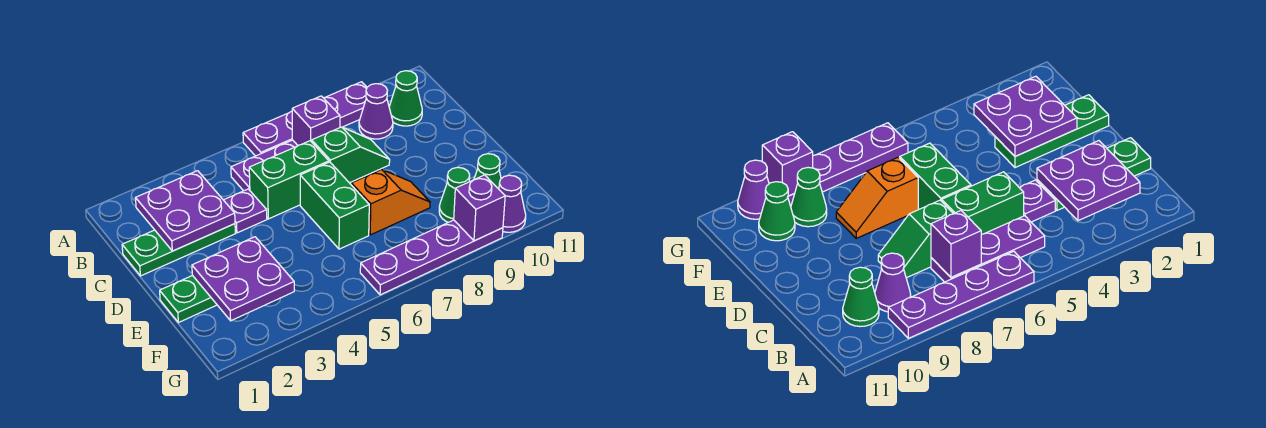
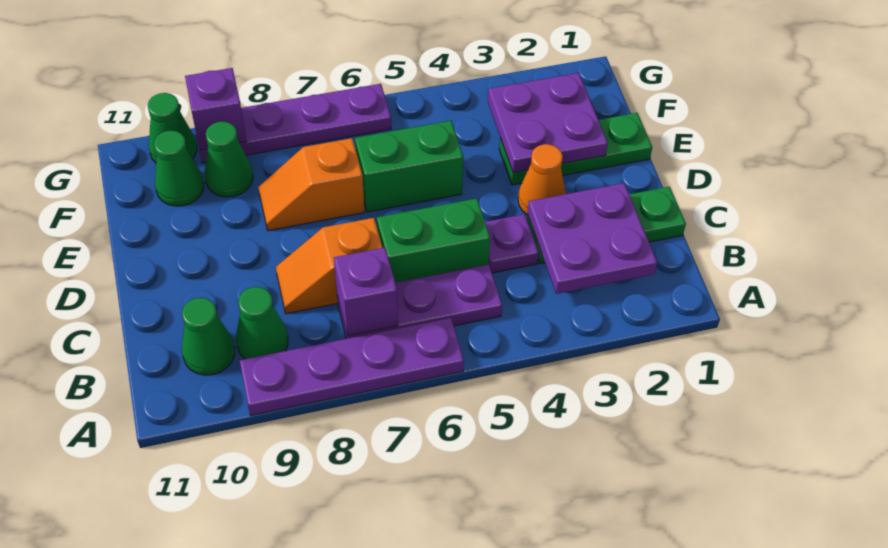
purple 1x1 cone [359,84,393,139] -> green 1x1 cone [236,287,288,359]
green 1x2 slope [312,127,390,183] -> orange 1x2 slope [276,218,382,314]
none -> orange 1x1 cone [518,144,566,215]
green 1x2 brick [300,162,369,249] -> green 1x2 brick turned to [355,121,463,212]
purple 1x1 cone [499,175,526,232] -> green 1x1 cone [148,93,197,163]

